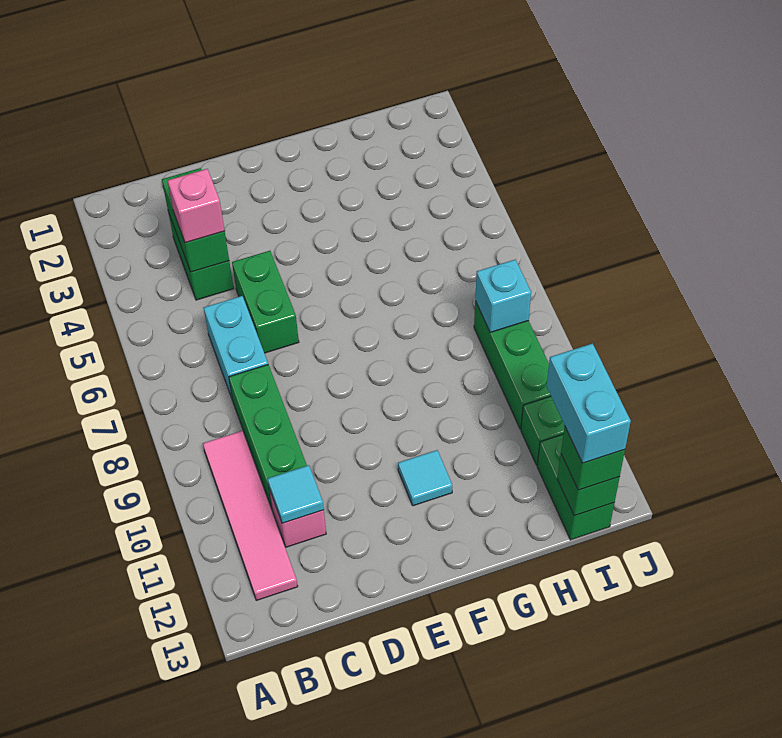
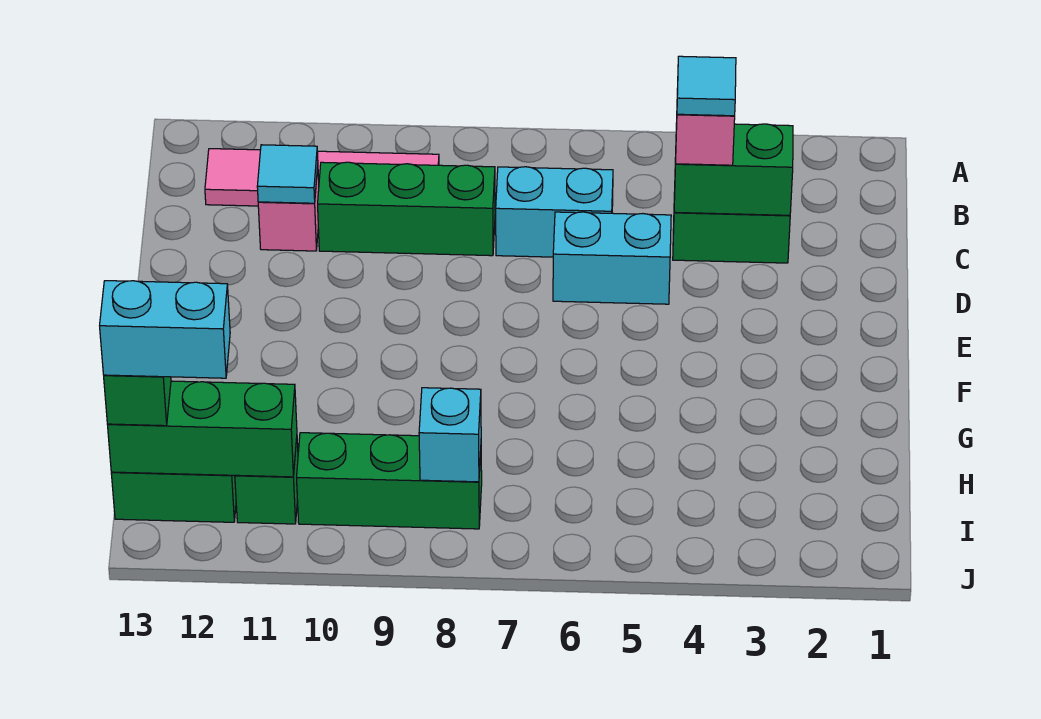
green 1x2 brick [232,251,299,353] -> cyan 1x2 brick [553,212,671,304]
cyan 1x1 tile [398,450,452,506] -> cyan 1x1 tile moved to [677,56,736,116]
green 1x1 brick [557,454,620,516] -> green 1x3 brick [108,381,297,477]

